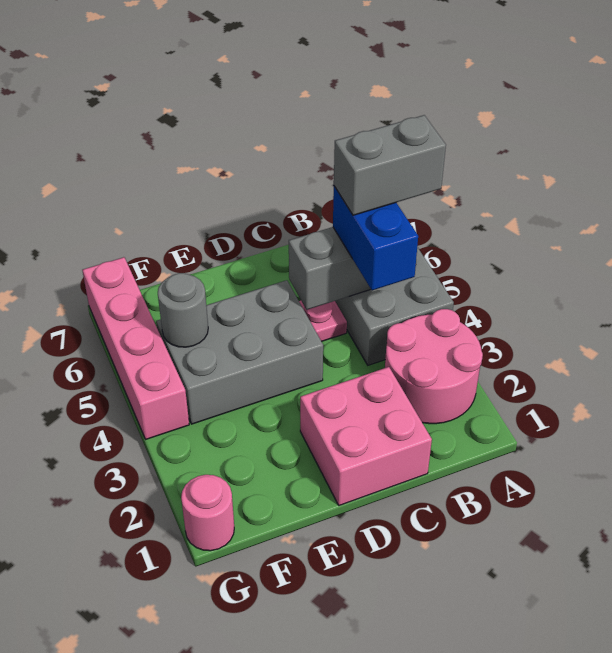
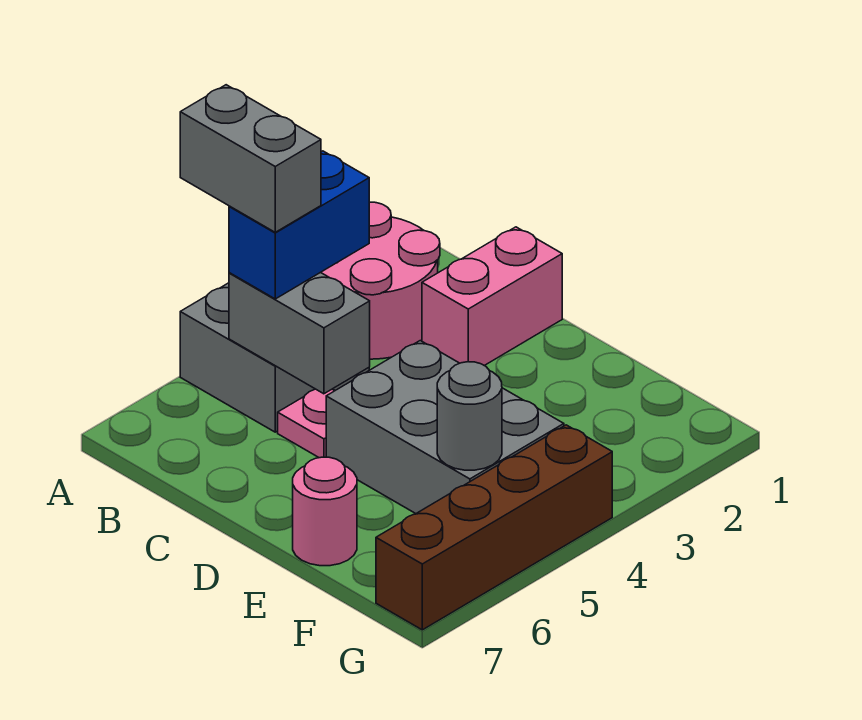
pink 2x2 brick [300,367,432,505] -> pink 1x2 brick [422,227,562,366]
pink 1x1 round brick [181,475,234,551] -> pink 1x1 round brick moved to [293,457,357,566]
pink 1x4 brick [82,257,189,439] -> brown 1x4 brick [376,425,612,630]

